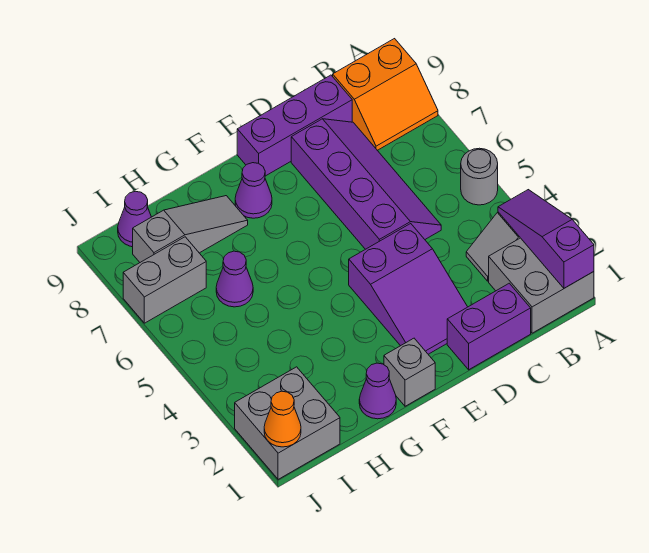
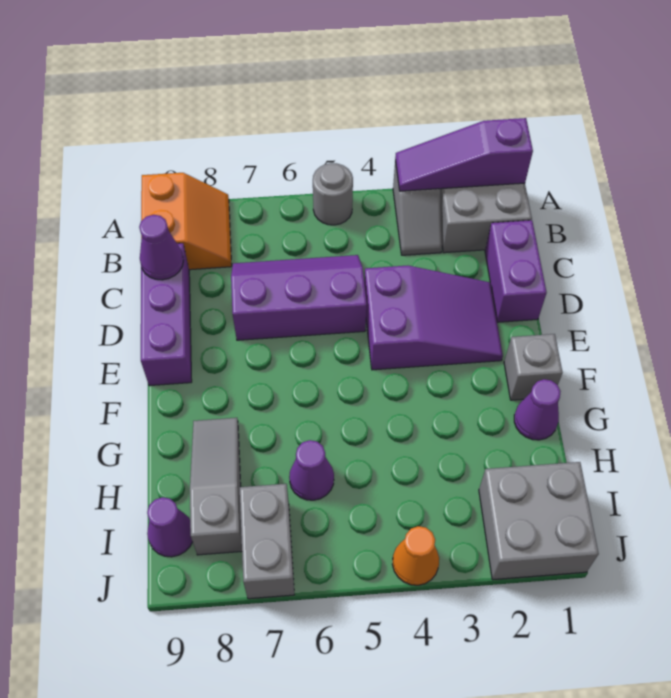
purple 2x4 slope [291,119,441,249] -> purple 2x3 slope [231,255,367,340]
purple 1x1 cone [235,163,272,218] -> purple 1x1 cone moved to [139,215,184,280]
orange 1x1 cone [264,391,301,447] -> orange 1x1 cone moved to [392,526,439,585]

